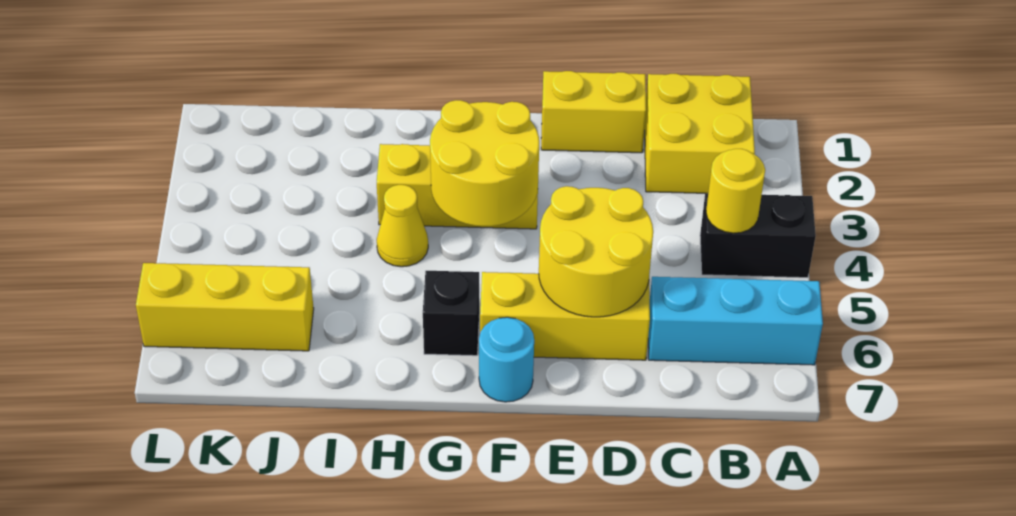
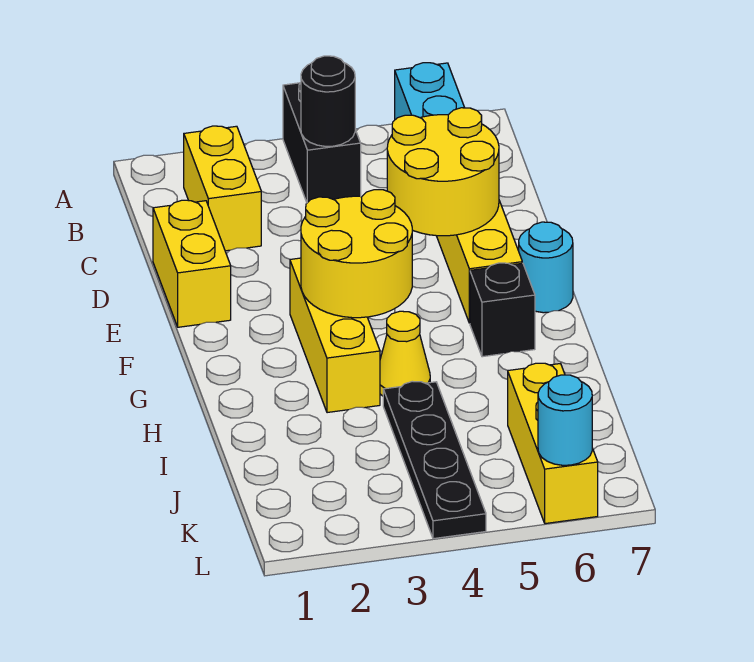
yellow 2x2 brick [645,74,755,193] -> yellow 1x2 brick [184,126,261,251]
yellow 1x1 round brick [706,149,765,233] -> black 1x1 round brick [301,56,355,146]
none -> black 1x4 plate [383,381,486,539]
none -> cyan 1x1 round brick [538,375,592,465]

